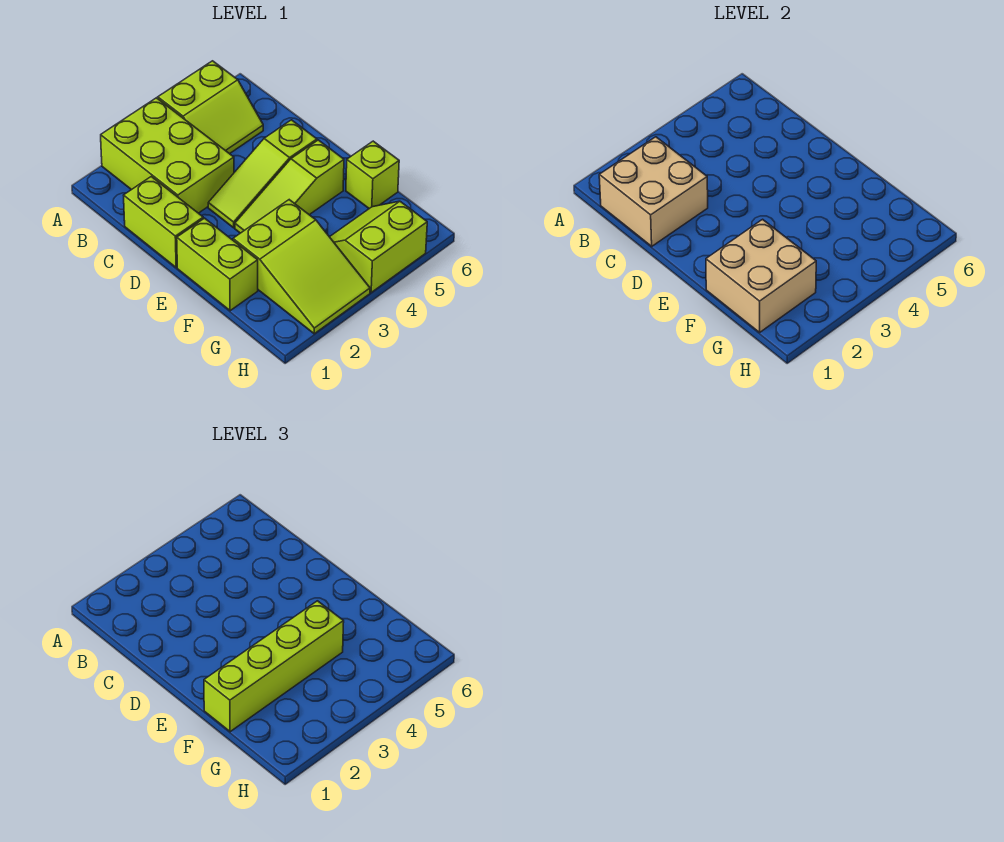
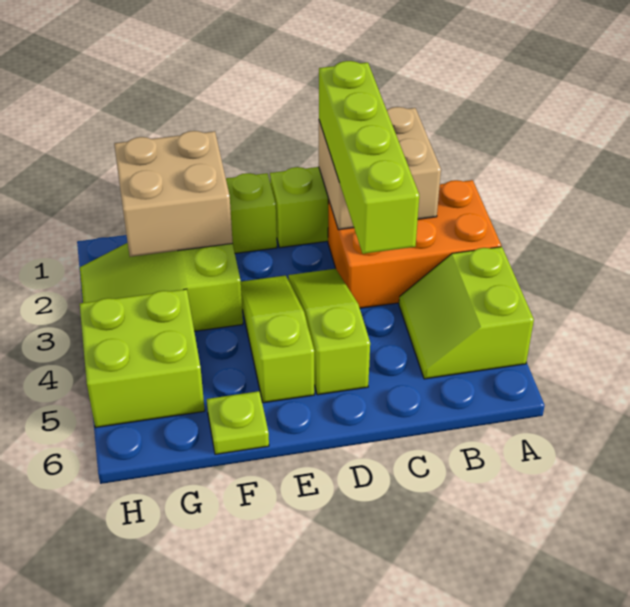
lime 2x3 brick [101,98,234,213] -> orange 2x3 brick [328,180,501,308]
lime 1x4 brick [204,601,344,732] -> lime 1x4 brick moved to [319,61,419,254]
lime 1x1 brick [346,141,399,208] -> lime 1x1 plate [207,391,269,454]
lime 2x2 slope [330,201,427,292] -> lime 2x2 brick [80,289,205,427]

